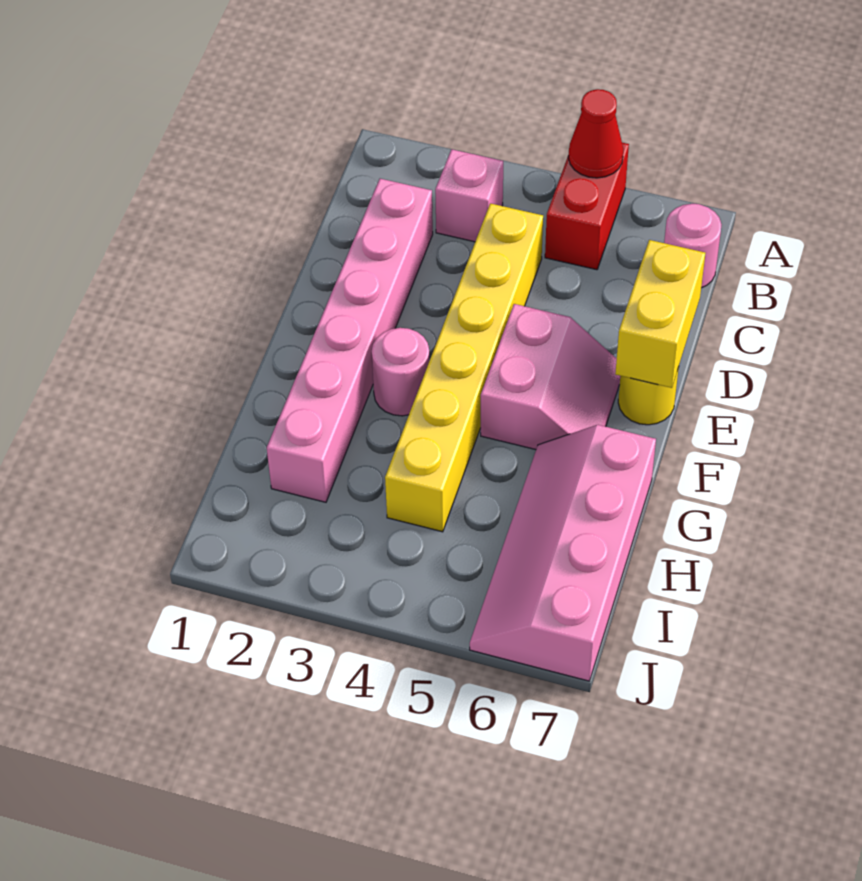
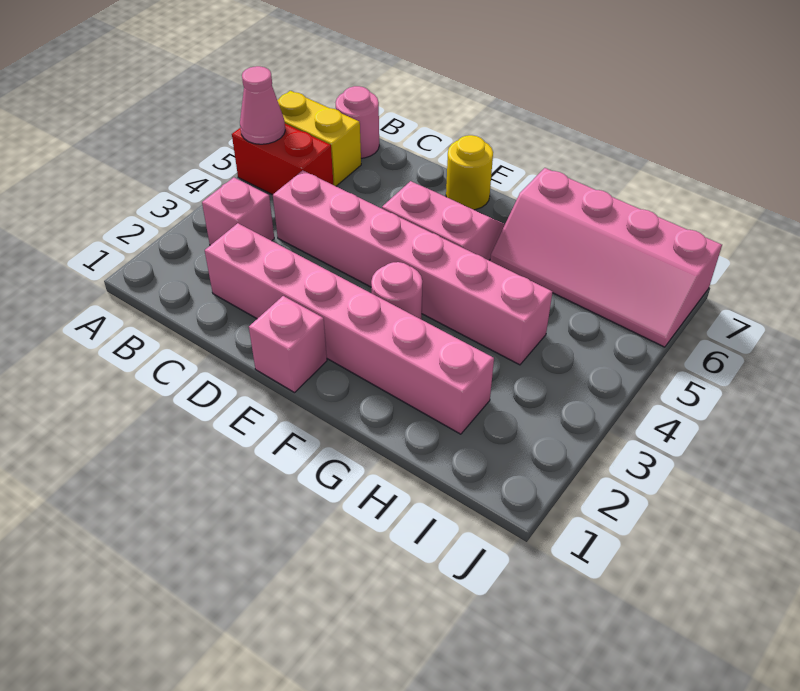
red 1x1 cone [568,89,623,178] -> pink 1x1 cone [240,66,285,144]
yellow 1x6 brick [385,203,543,532] -> pink 1x6 brick [273,170,553,365]
yellow 1x2 brick [615,240,705,388] -> yellow 1x2 brick moved to [277,91,361,186]
none -> pink 1x1 brick [249,296,327,393]

